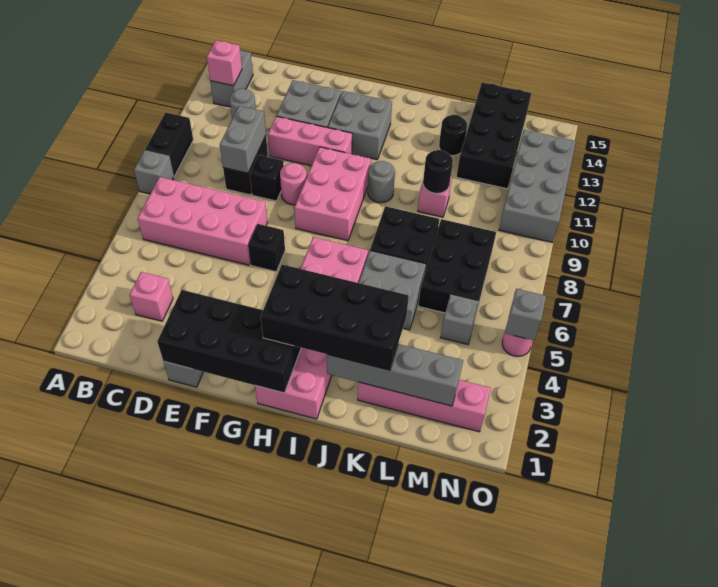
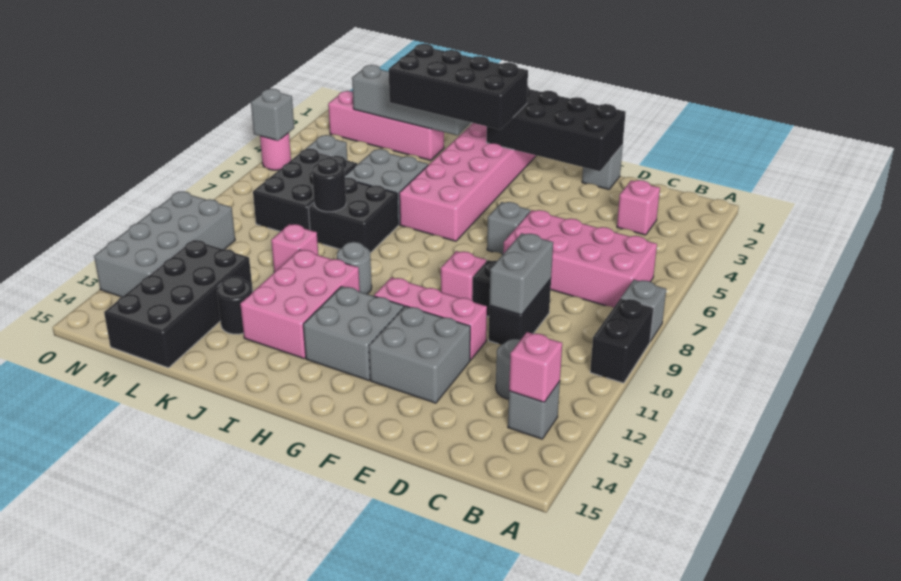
grey 1x2 brick [210,50,253,107] -> grey 1x1 brick [508,381,560,439]
black 1x1 brick [248,224,285,272] -> grey 1x1 brick [487,202,530,255]
pink 1x1 round brick [280,163,307,205] -> pink 1x1 brick [441,251,486,300]
pink 2x3 brick [294,147,371,241] -> pink 2x3 brick moved to [240,250,360,359]
black 1x1 round brick [423,150,453,193] -> black 1x1 round brick moved to [312,158,346,212]

